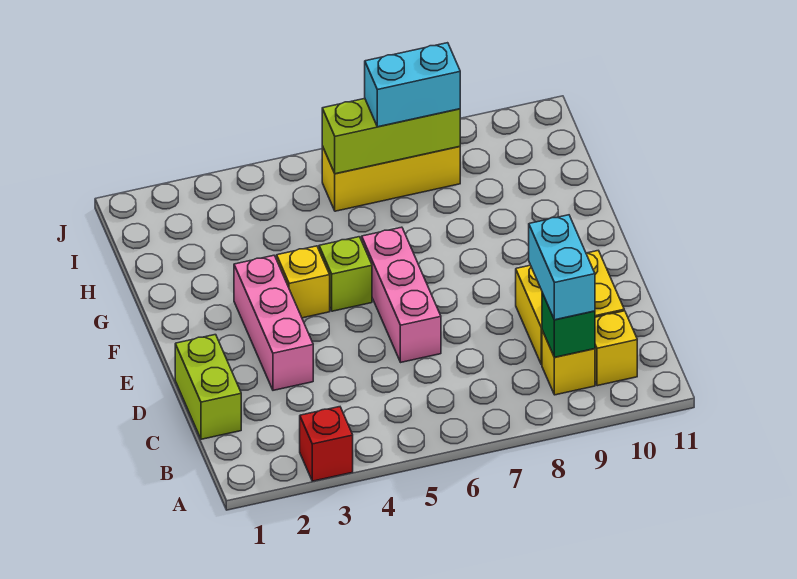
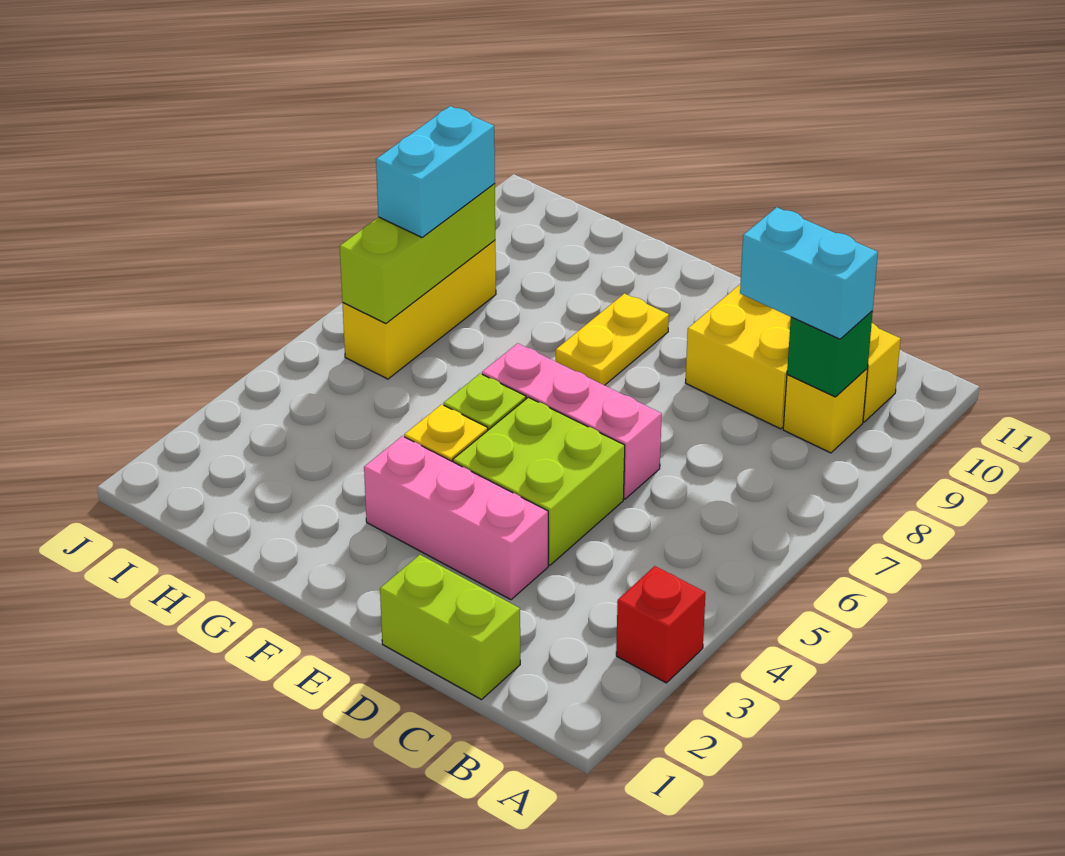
none -> lime 2x2 brick [453,397,625,565]
none -> yellow 1x2 plate [556,294,669,385]

